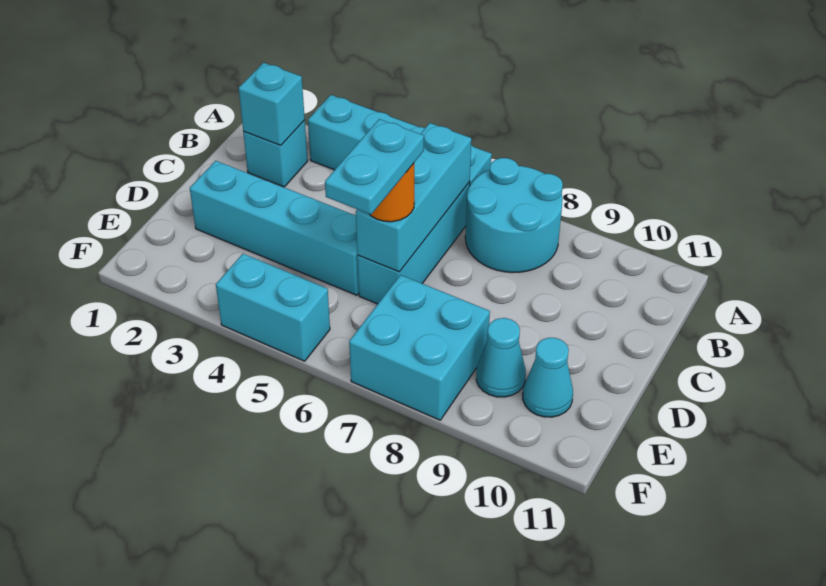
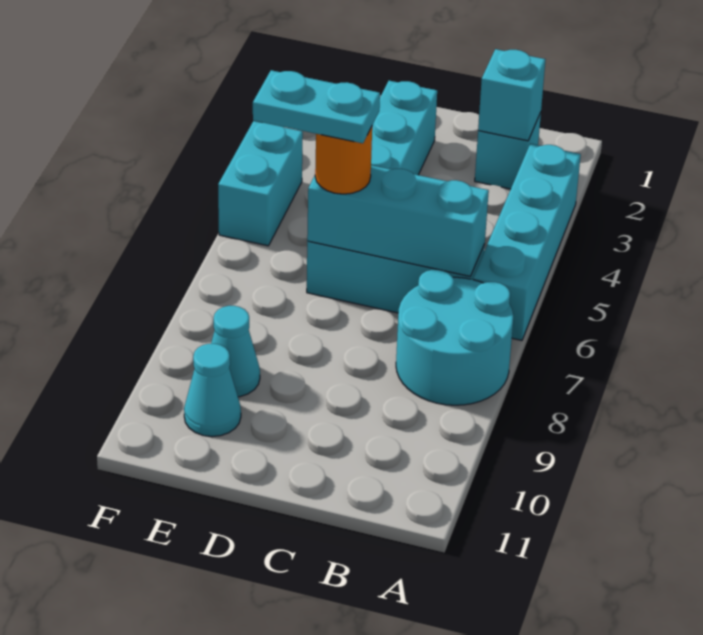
cyan 2x2 brick [349,275,490,420] -> none

